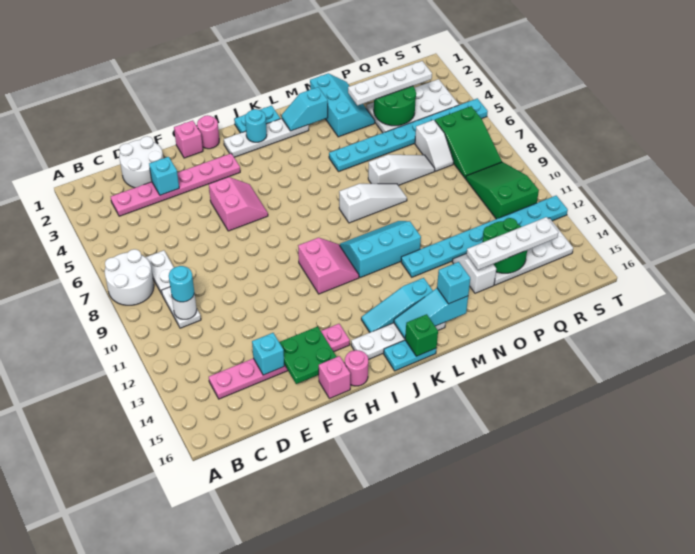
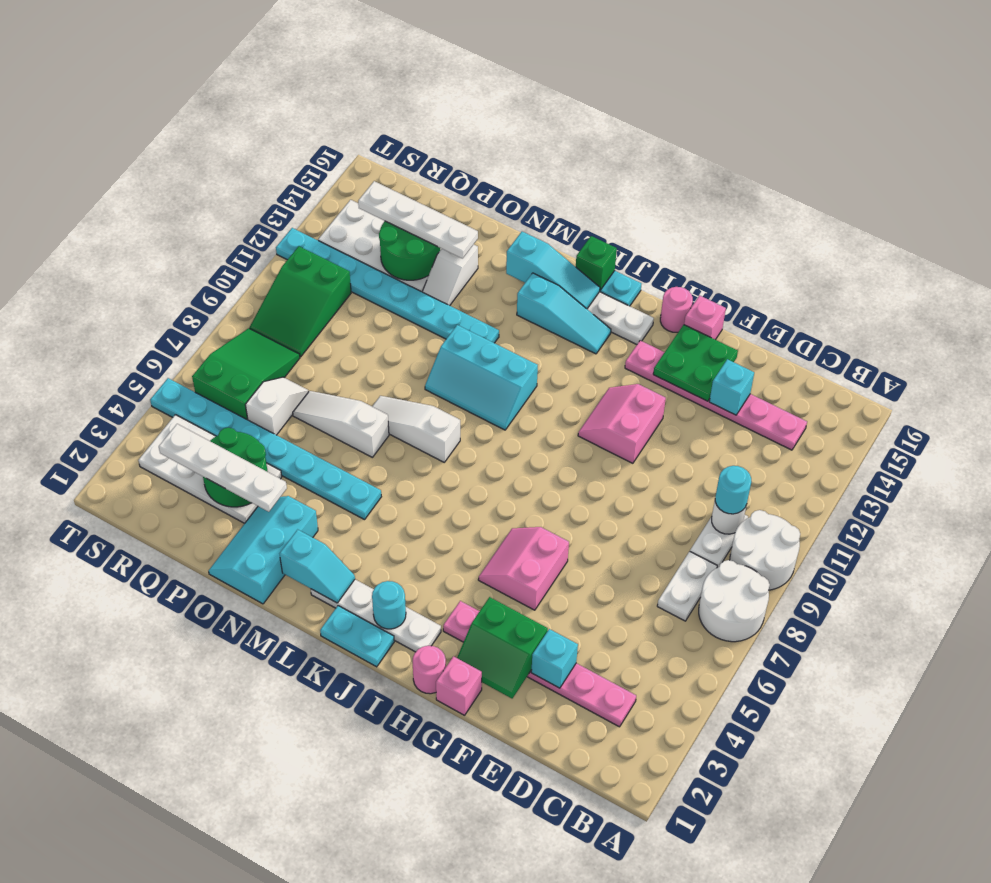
white 2x2 round brick [119,136,163,188] -> white 2x2 round brick moved to [730,510,800,590]
none -> green 2x2 slope [457,597,548,698]
pink 2x2 slope [298,238,359,294] -> pink 2x2 slope moved to [578,384,666,463]
cyan 1x1 brick [437,262,470,304] -> none

